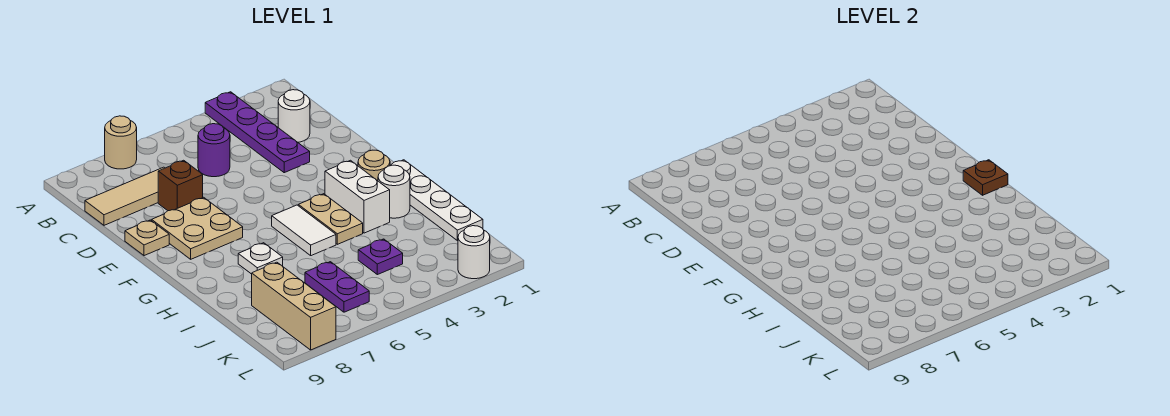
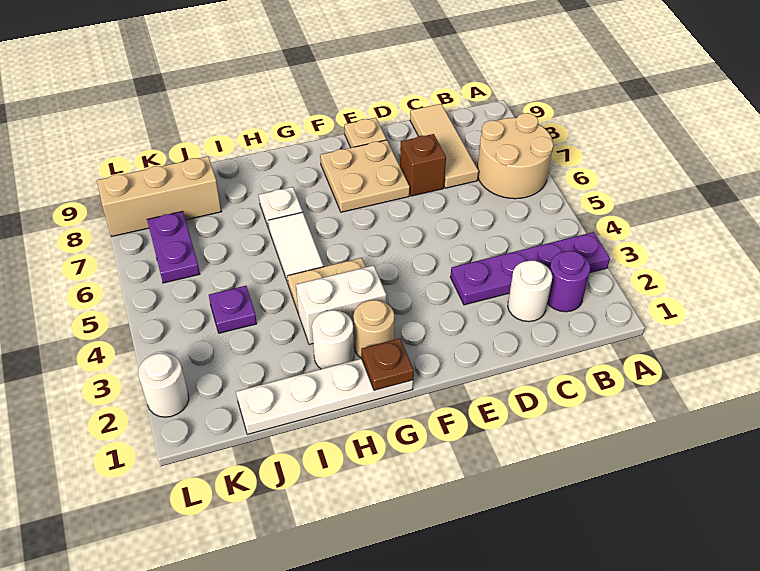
tan 1x1 round brick [105,116,137,169] -> tan 2x2 round brick [477,113,554,199]
purple 1x1 round brick [198,124,230,177] -> purple 1x1 round brick moved to [547,251,590,312]
white 1x2 tile [272,205,336,256] -> white 1x2 tile turned to [268,212,323,283]
purple 1x2 plate [305,262,369,312] -> purple 1x2 plate turned to [147,211,200,283]

